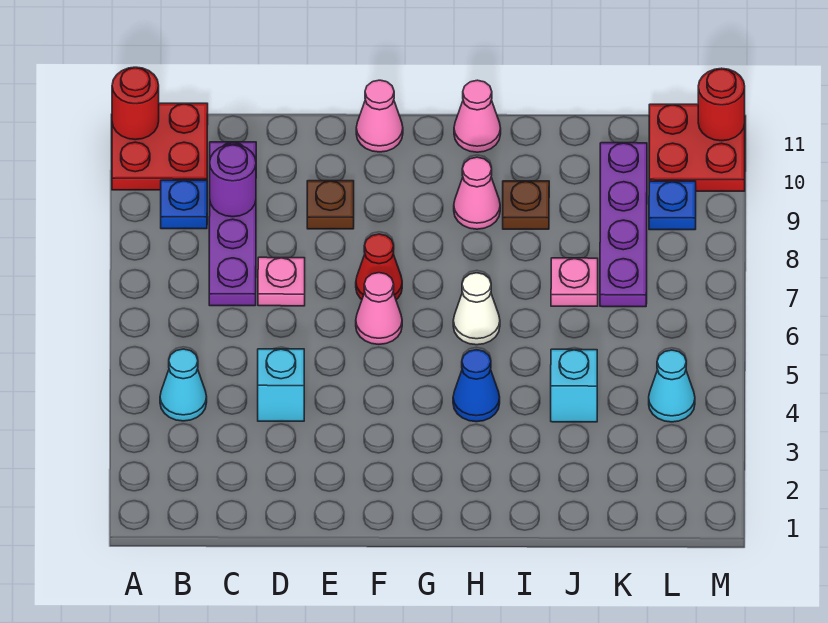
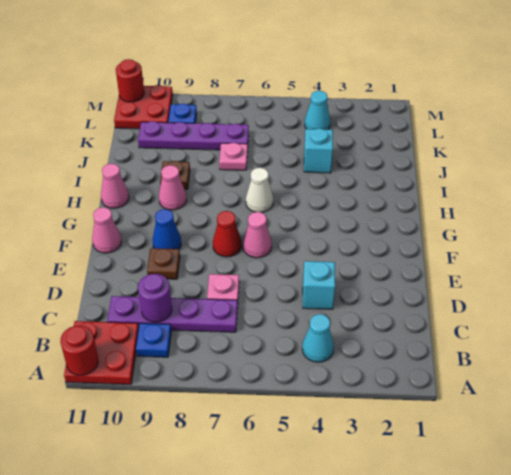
blue 1x1 cone [453,350,500,422] -> blue 1x1 cone moved to [152,209,181,249]

